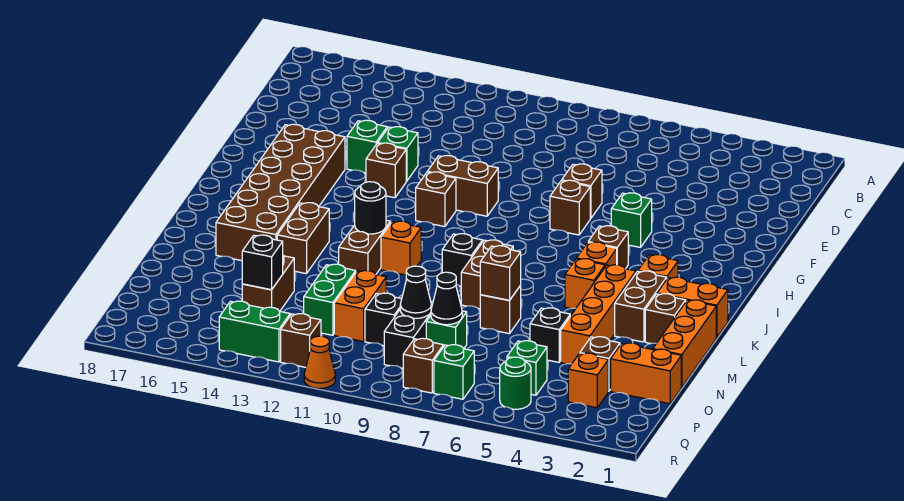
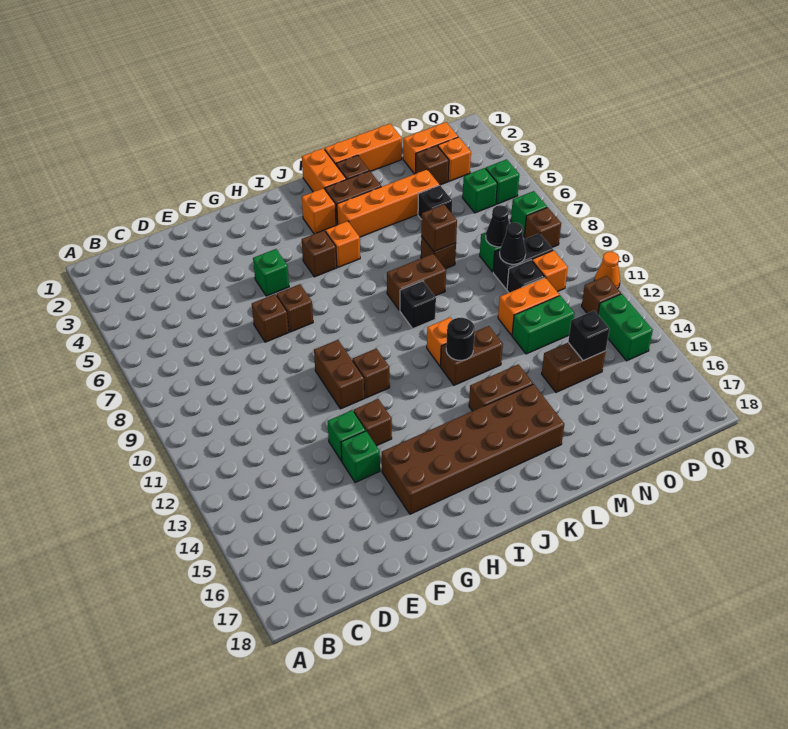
orange 1x1 brick [565,259,605,308] -> orange 1x1 brick moved to [532,250,568,292]
orange 1x2 brick [611,343,681,404] -> orange 1x2 brick turned to [403,122,458,174]
green 1x1 round brick [500,357,531,409] -> green 1x1 brick [486,159,519,204]

